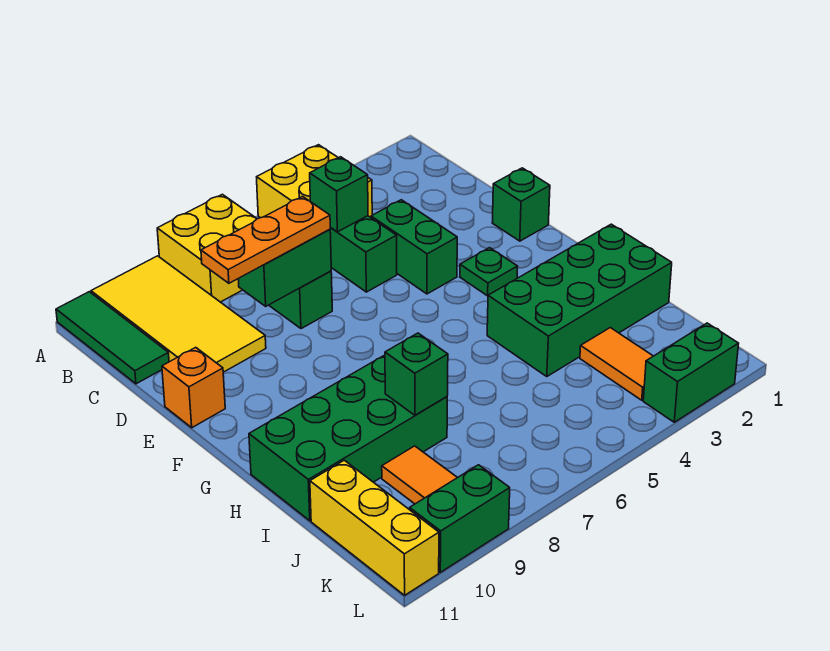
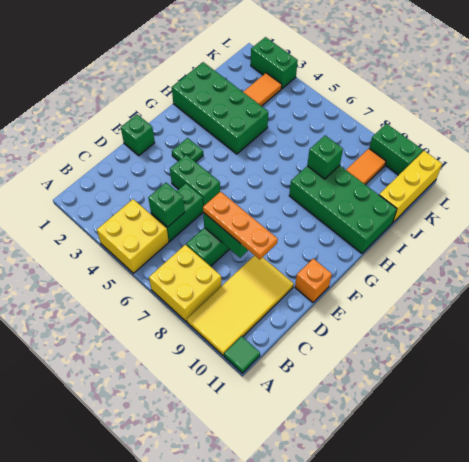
green 1x3 tile [56,292,169,384] -> green 1x1 tile [224,336,260,373]
green 1x2 brick [371,200,457,294] -> green 1x2 brick turned to [170,155,220,206]

